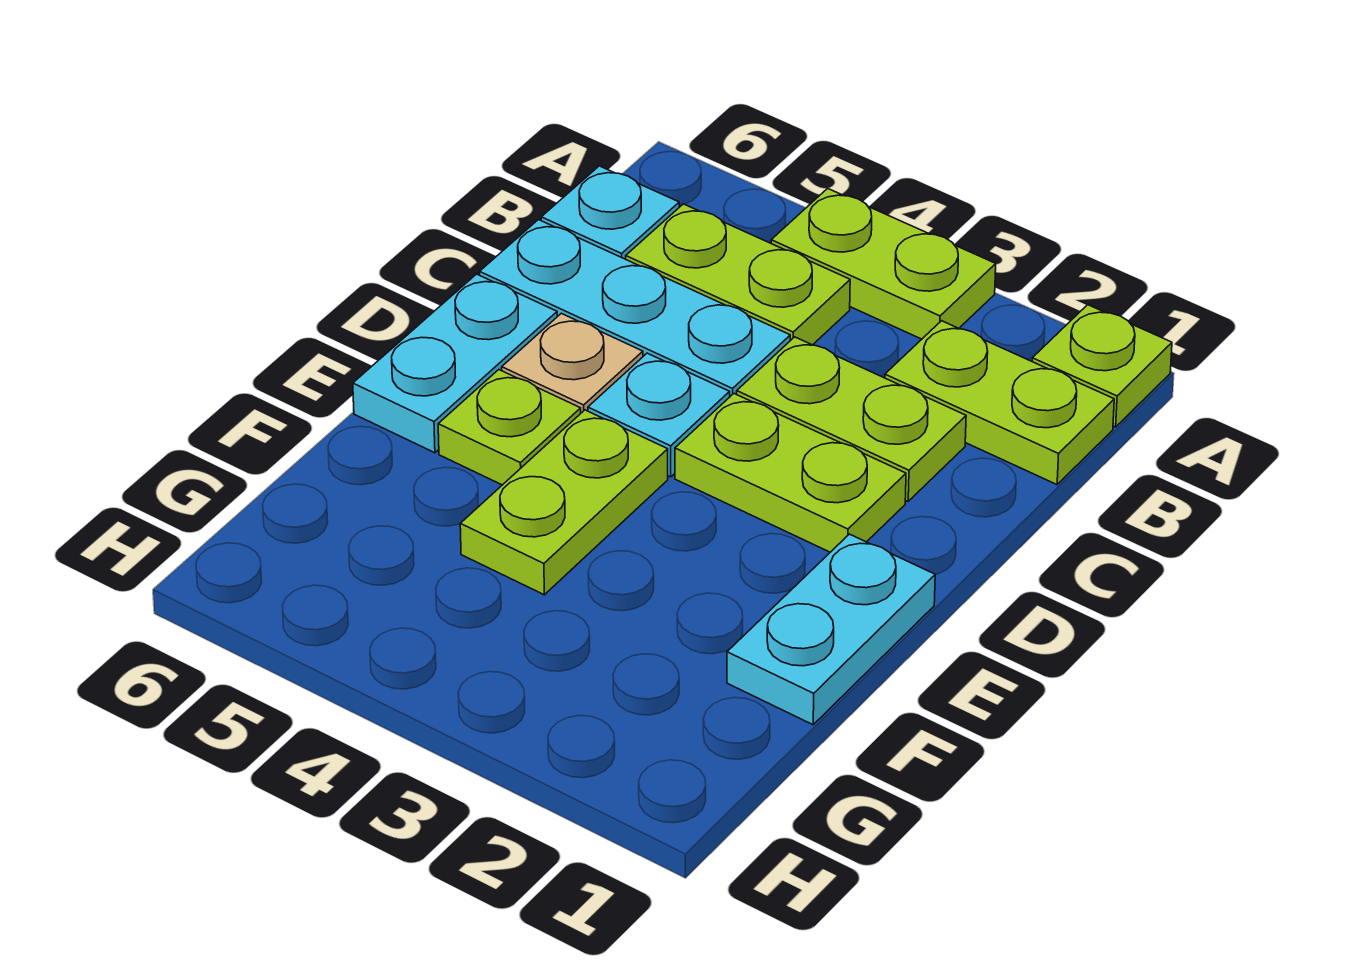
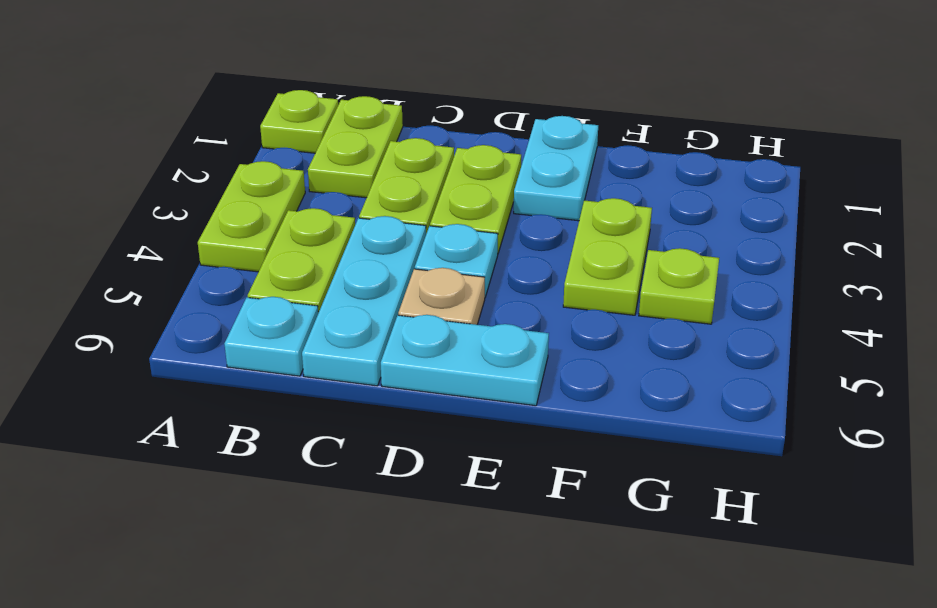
cyan 1x2 plate [727,534,935,725] -> cyan 1x2 plate turned to [514,116,598,221]
lime 1x2 plate [460,410,668,595] -> lime 1x2 plate turned to [563,198,652,315]
lime 1x1 plate [438,370,581,485] -> lime 1x1 plate moved to [639,248,719,324]

